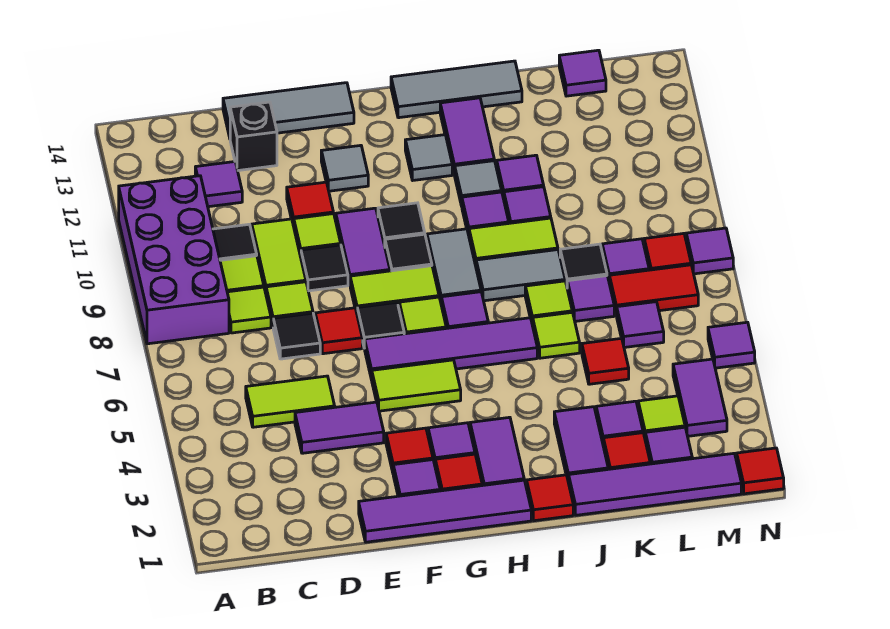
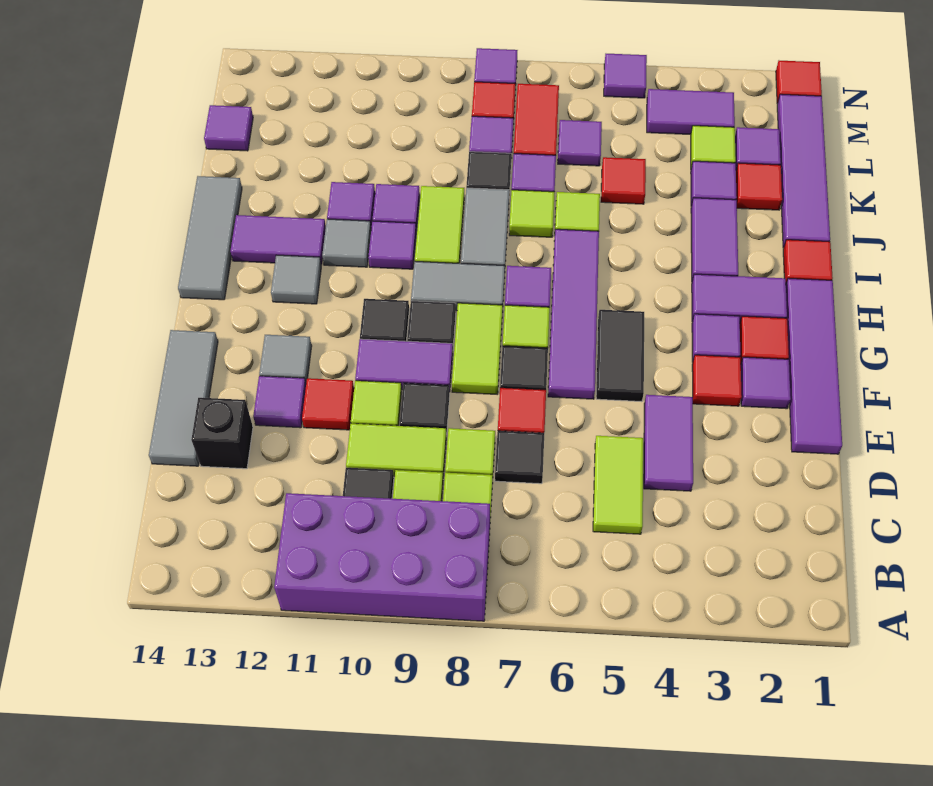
purple 1x1 tile [195,162,242,207] -> purple 1x1 tile moved to [253,376,306,428]
lime 1x2 tile [372,360,461,411] -> black 1x2 tile [596,310,644,402]
purple 1x2 tile [554,407,608,483] -> purple 1x2 tile turned to [691,198,738,280]

